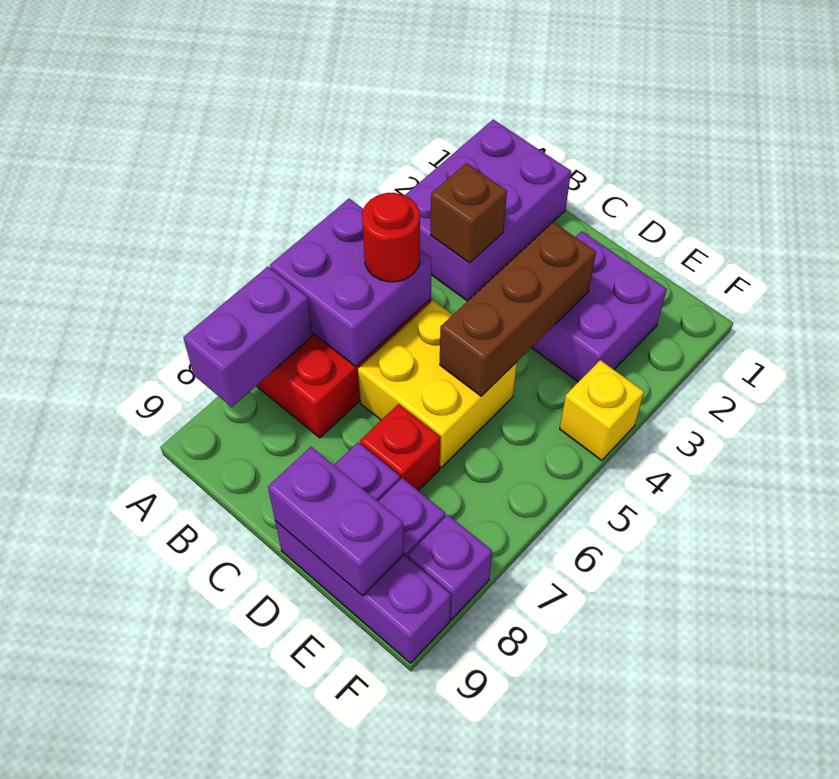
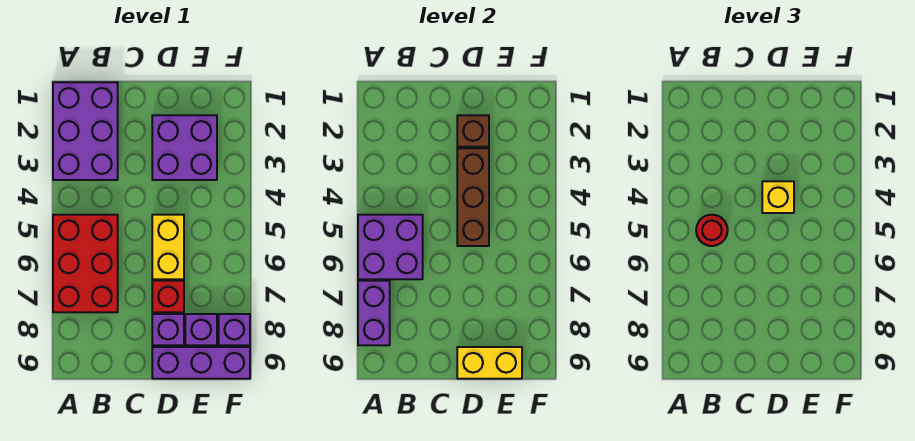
brown 1x1 brick [431,163,507,263] -> brown 1x1 brick moved to [457,115,489,147]
yellow 2x2 brick [358,300,517,467] -> yellow 1x2 brick [152,215,184,279]
purple 1x2 brick [268,447,404,596] -> yellow 1x2 brick [457,347,522,379]
yellow 1x1 brick [560,360,644,461] -> yellow 1x1 brick moved to [762,181,794,213]

